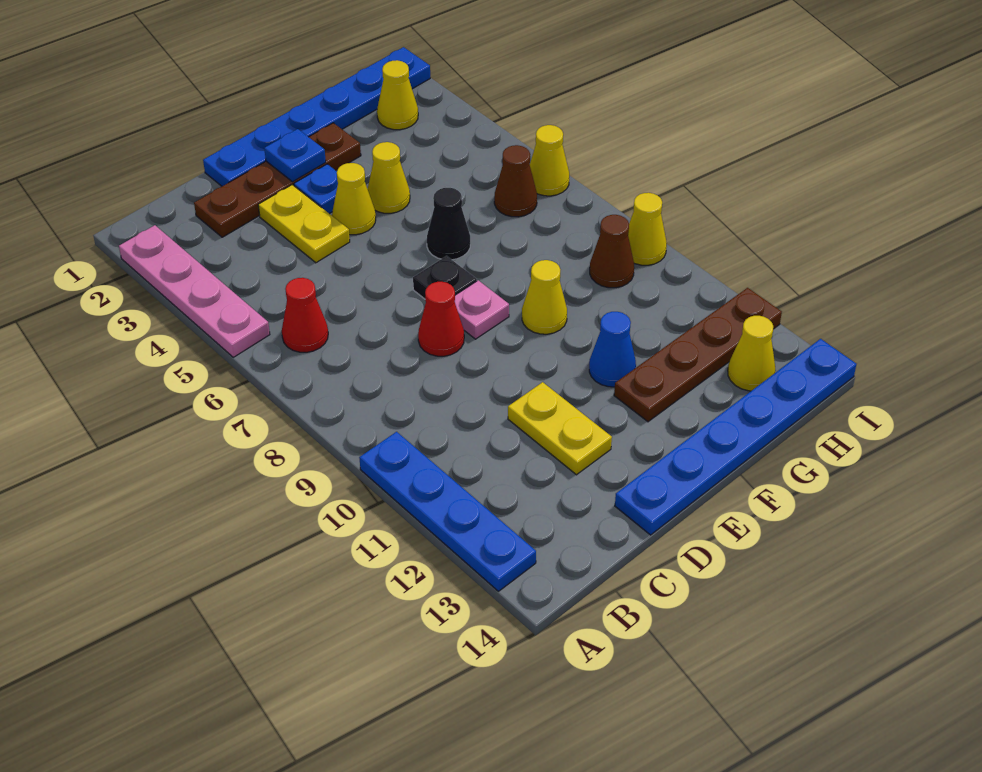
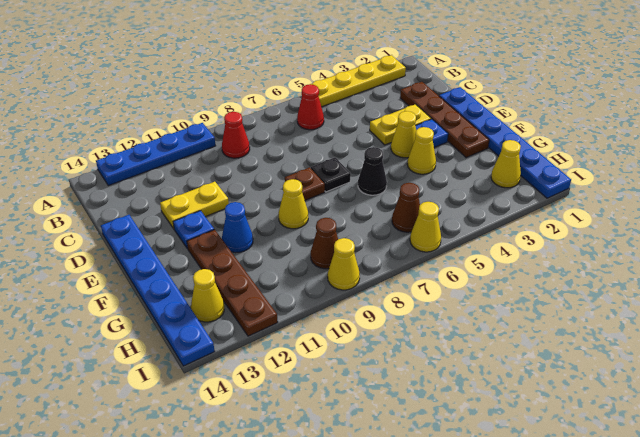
pink 1x4 plate [119,225,270,357] -> yellow 1x4 plate [311,55,406,107]
red 1x1 cone [418,282,464,356] -> red 1x1 cone moved to [222,112,250,158]
blue 1x1 plate [264,129,326,182] -> blue 1x1 plate moved to [173,211,214,249]
pink 1x1 plate [455,280,509,339] -> brown 1x1 plate [285,167,325,200]

